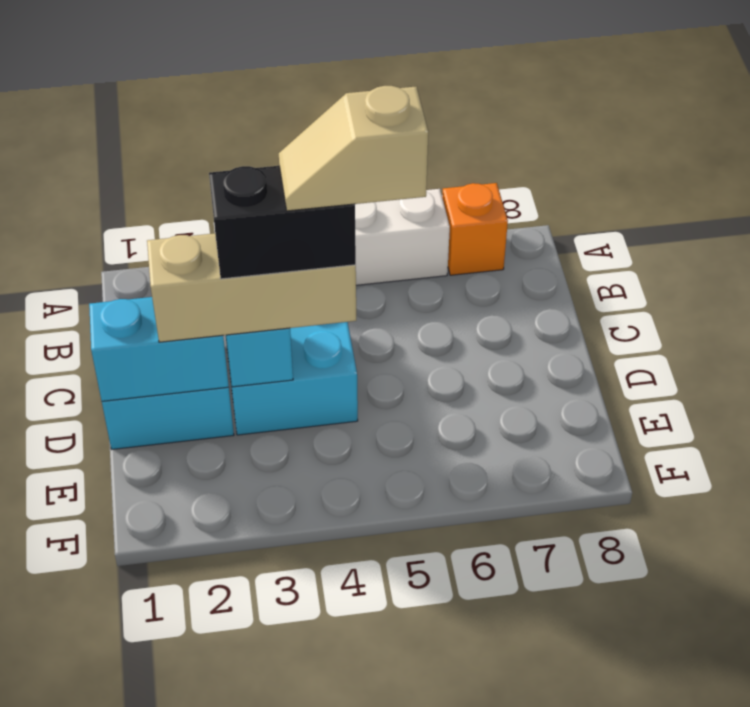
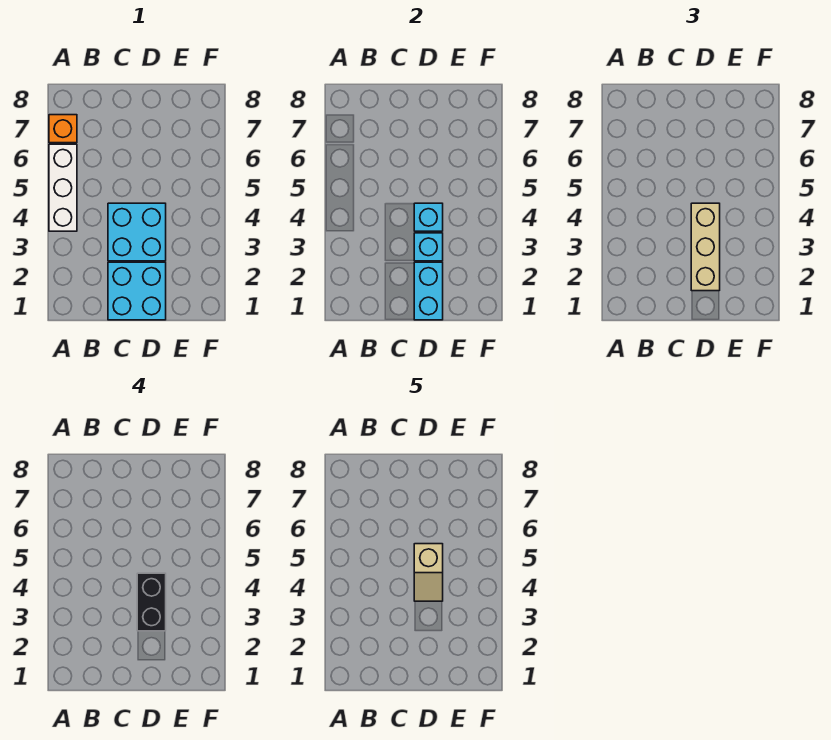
none -> cyan 1x1 brick [414,203,443,231]

